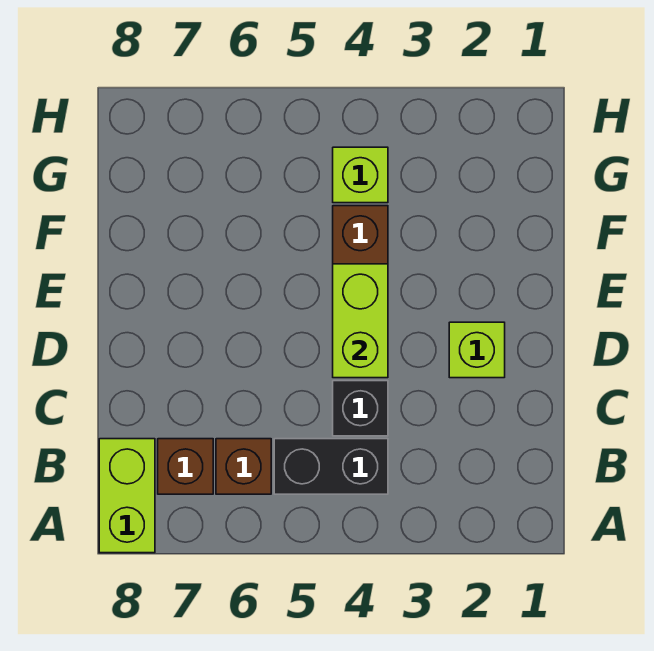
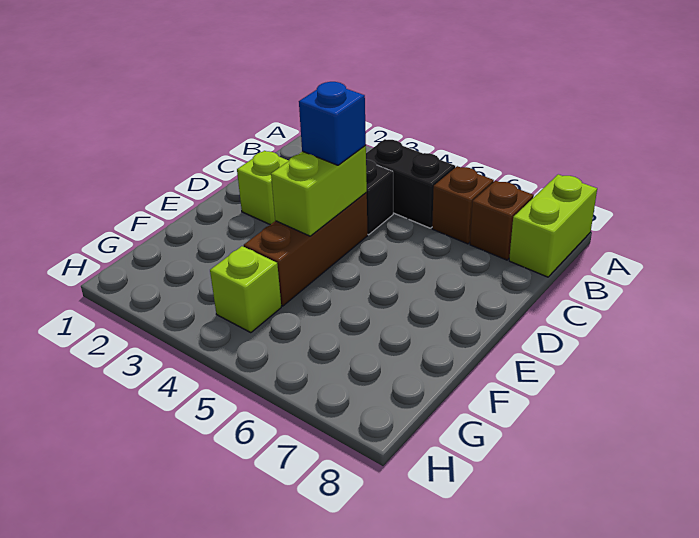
none -> blue 1x1 brick [299,82,366,165]

